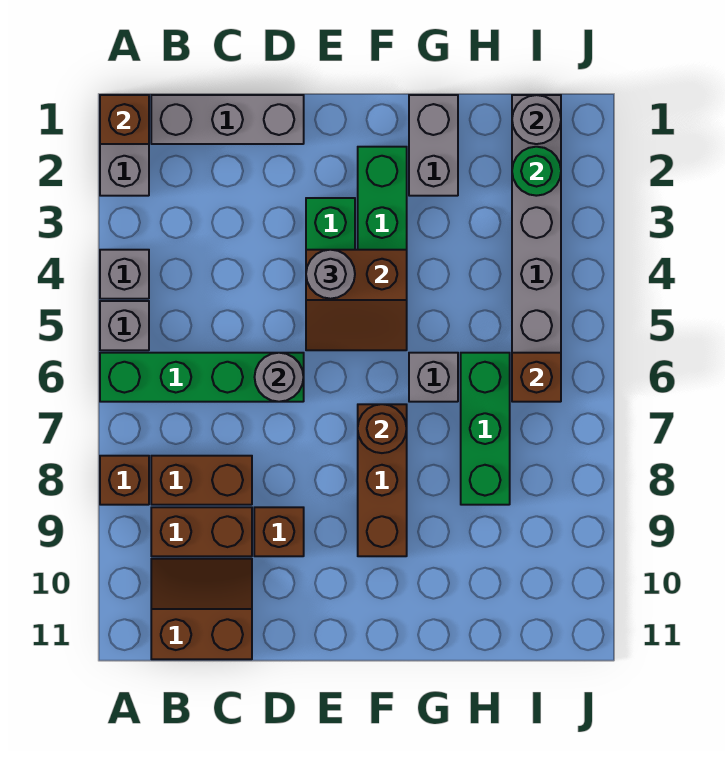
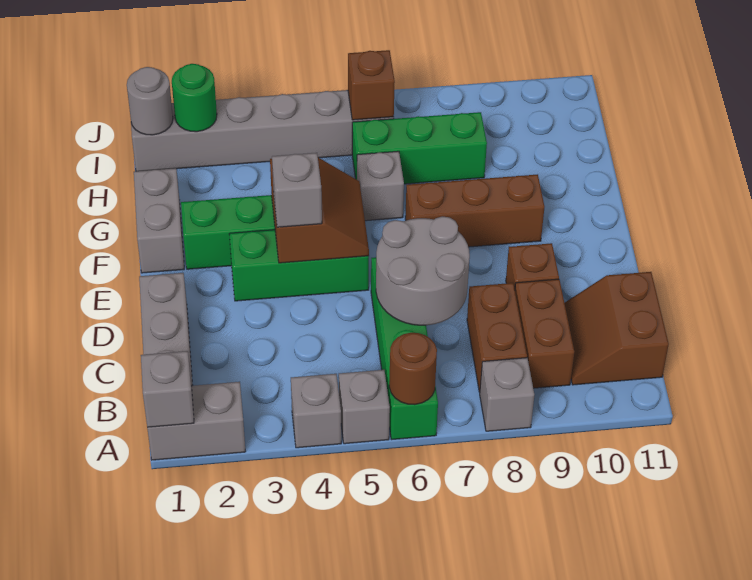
brown 1x1 brick [100,95,149,144] -> grey 1x1 brick [141,351,194,427]
brown 1x1 brick [100,456,149,505] -> grey 1x1 brick [480,358,534,431]
grey 1x1 round brick [255,353,304,402] -> grey 2x2 round brick [376,216,470,325]
grey 1x1 round brick [306,250,355,299] -> grey 1x1 brick [272,153,322,227]
brown 1x1 round brick [358,404,407,453] -> brown 1x1 round brick moved to [389,333,437,405]
grey 1x2 brick [409,95,458,196] -> grey 1x2 brick turned to [134,168,184,273]

